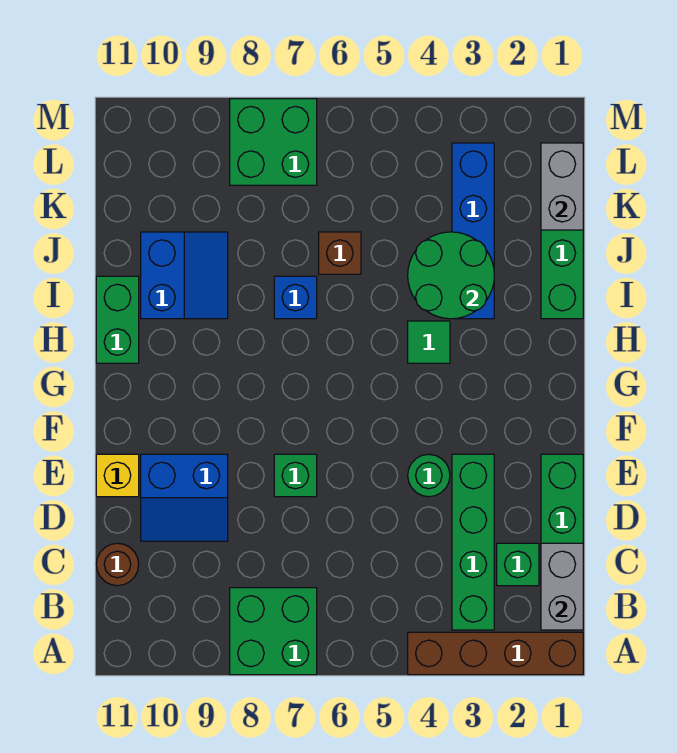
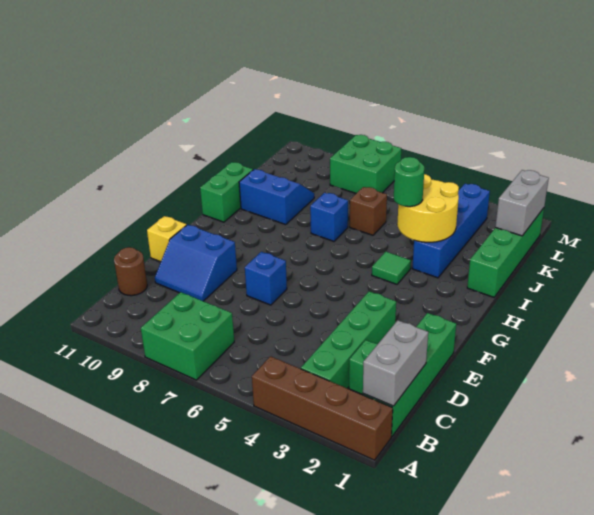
green 1x1 round brick [408,454,450,497] -> green 1x1 round brick moved to [394,157,424,207]
green 1x1 brick [274,454,317,497] -> blue 1x1 brick [245,252,287,305]
green 2x2 round brick [408,232,494,319] -> yellow 2x2 round brick [397,174,459,242]
blue 2x2 slope [141,232,228,319] -> blue 2x2 slope turned to [239,169,314,225]

